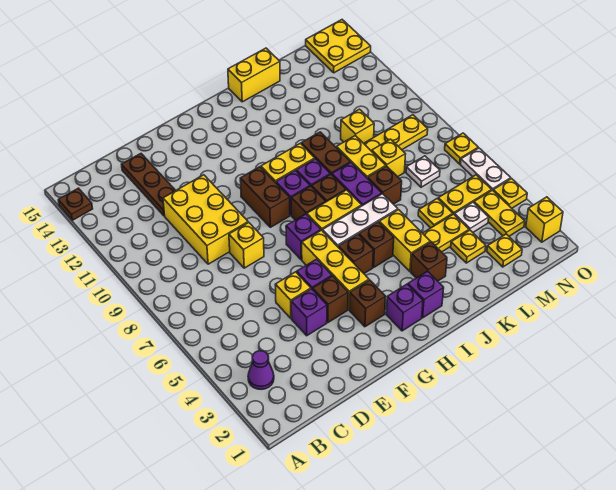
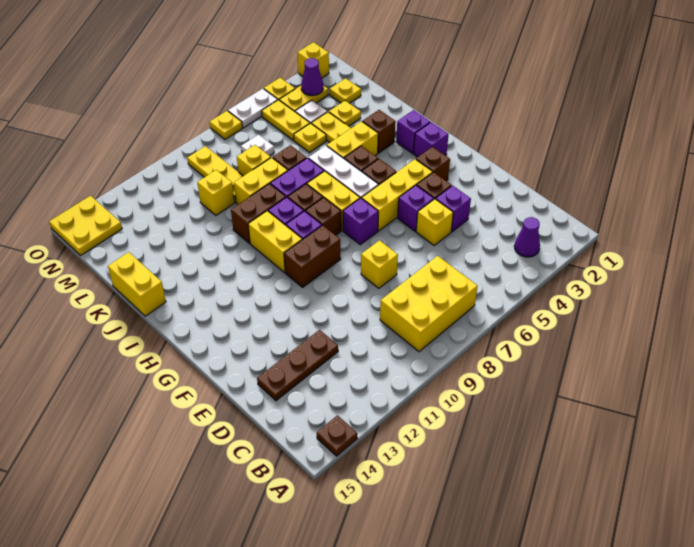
yellow 2x3 brick [163,175,248,264] -> yellow 2x3 brick moved to [380,256,477,352]
none -> purple 1x1 cone [301,58,323,96]

